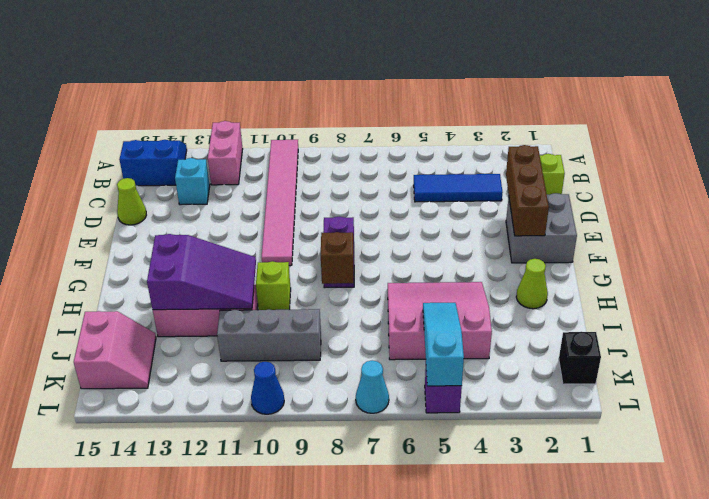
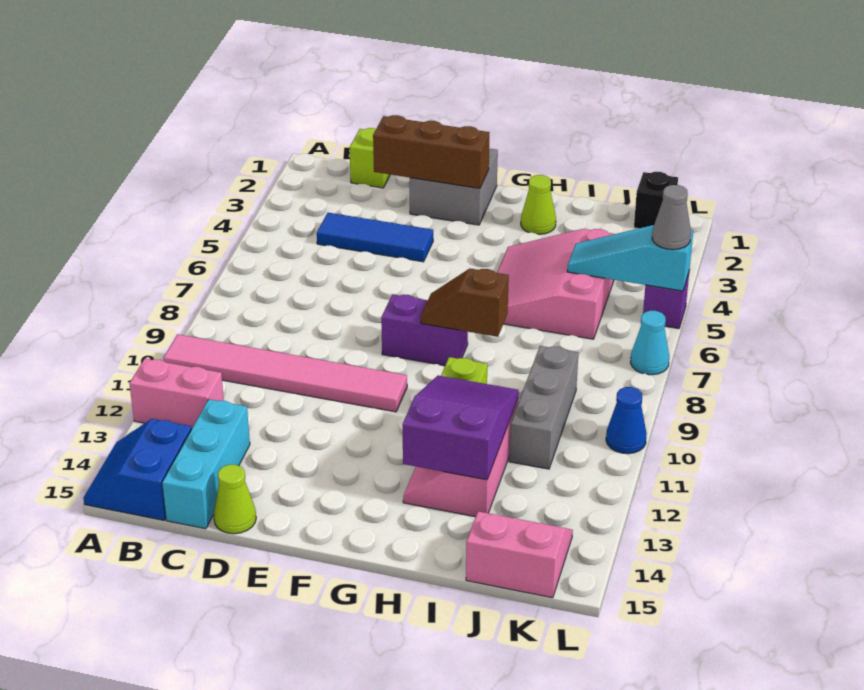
blue 1x3 tile [414,174,503,202] -> blue 1x3 tile turned to [317,213,433,262]
cyan 1x1 brick [175,158,210,205] -> cyan 1x3 brick [162,399,250,529]
none -> grey 1x1 cone [652,185,691,250]

